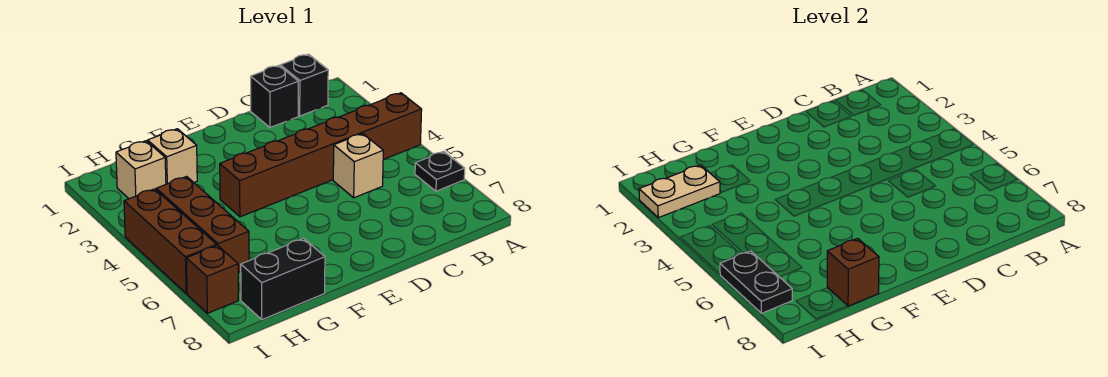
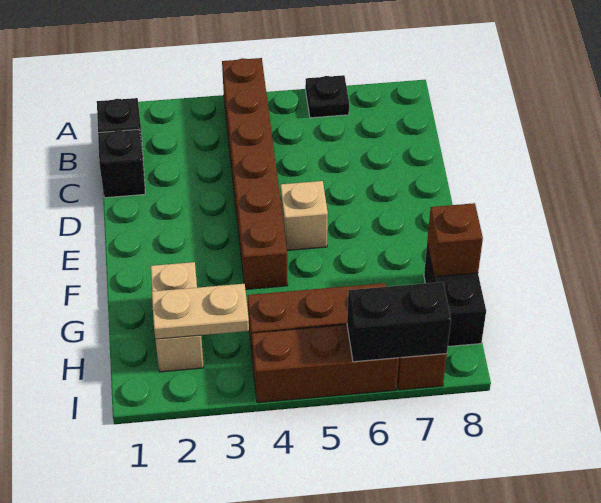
tan 1x1 brick [333,134,383,198] -> tan 1x1 brick moved to [281,181,328,250]
tan 1x2 plate [639,165,720,218] -> tan 1x2 plate turned to [152,284,249,339]
black 1x2 plate [720,251,792,313] -> black 1x2 brick [347,282,451,362]

